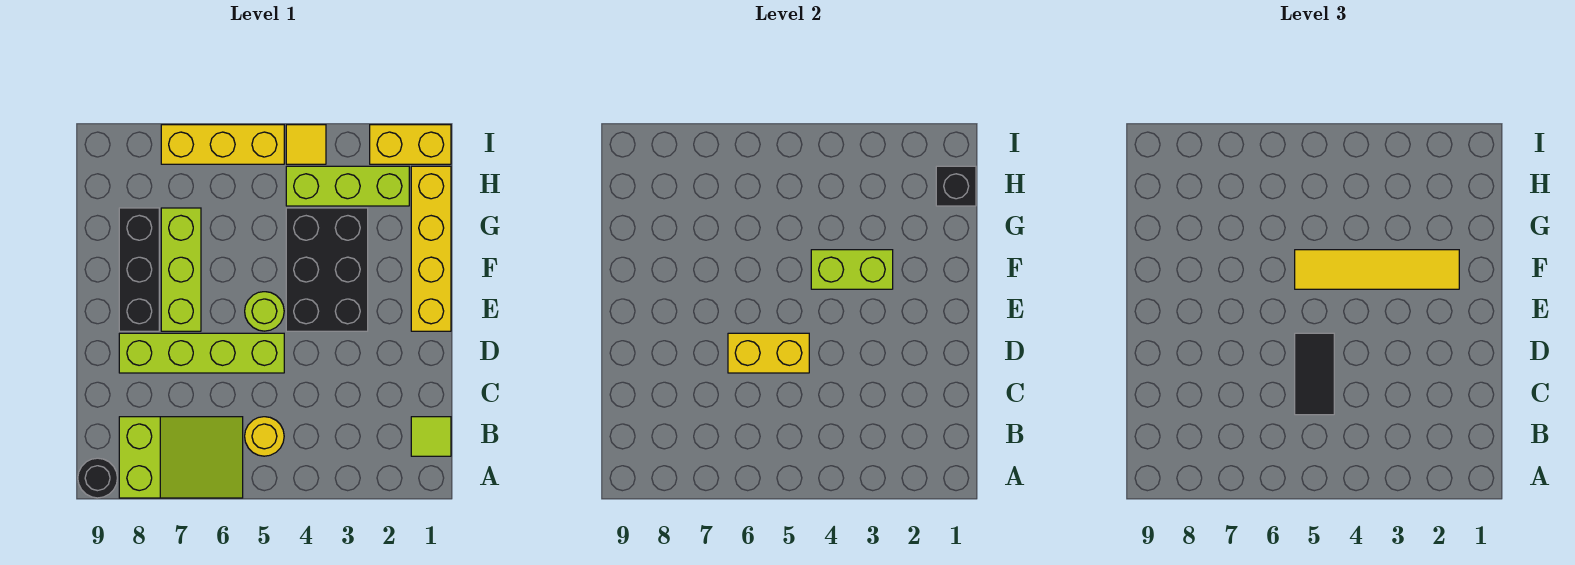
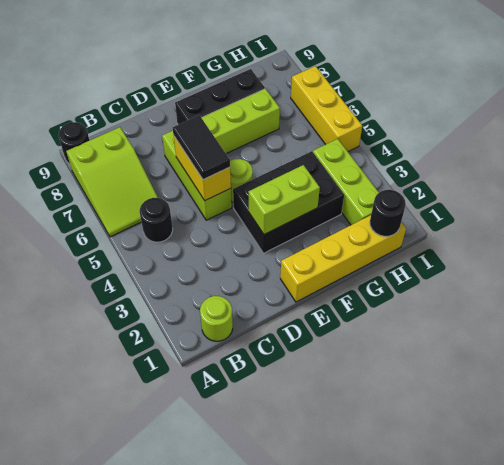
lime 1x1 tile [411,417,451,456] -> lime 1x1 round brick [200,296,233,341]
yellow 1x1 round brick [245,417,284,456] -> black 1x1 round brick [140,198,173,242]
black 1x2 tile [1295,333,1334,415] -> black 1x2 tile turned to [173,115,230,180]
lime 1x4 brick [119,333,284,373] -> lime 1x3 brick [162,131,232,220]
yellow 1x4 tile [1295,250,1459,289] -> none
lime 1x2 brick [811,250,893,289] -> lime 1x2 brick turned to [249,165,320,234]
black 1x1 brick [936,166,976,206] -> black 1x1 round brick [370,190,406,236]
yellow 1x2 brick [370,125,451,164] -> none
yellow 1x1 tile [286,125,326,164] -> none

